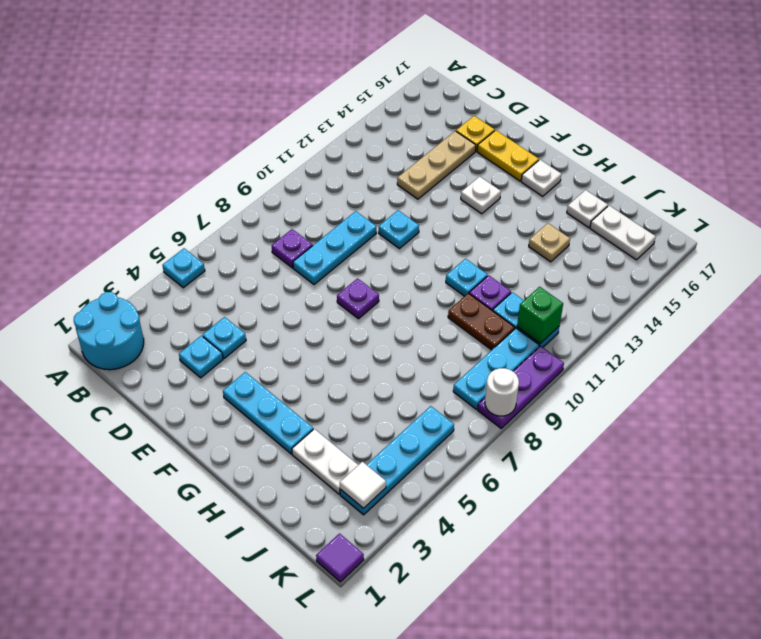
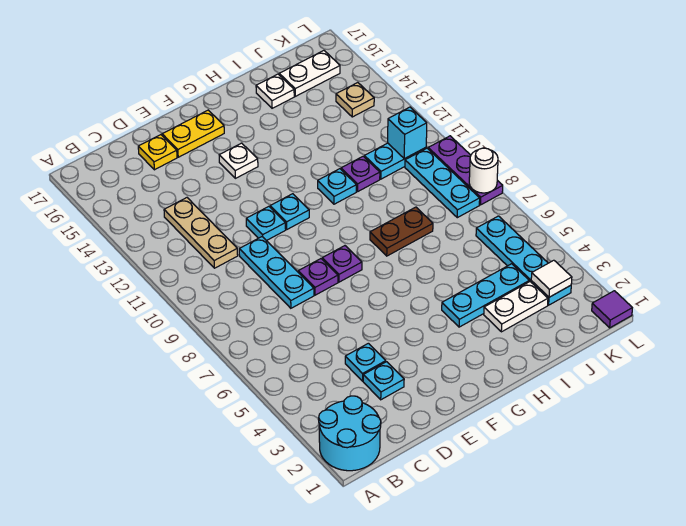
cyan 1x1 plate [162,248,205,288] -> cyan 1x1 plate moved to [270,194,309,229]
purple 1x1 plate [272,229,313,268] -> purple 1x1 plate moved to [298,259,338,295]
tan 1x3 plate [397,131,476,199] -> tan 1x3 plate moved to [164,198,238,268]
cyan 1x3 plate [223,372,313,454] -> cyan 1x3 plate moved to [442,264,529,327]
white 1x1 plate [521,160,561,196] -> none
brown 1x2 plate [448,293,515,350] -> brown 1x2 plate moved to [370,207,433,256]
tan 1x1 plate [529,223,570,262] -> tan 1x1 plate moved to [336,83,374,117]
green 1x1 brick [517,287,563,344] -> cyan 1x1 brick [388,107,427,159]

